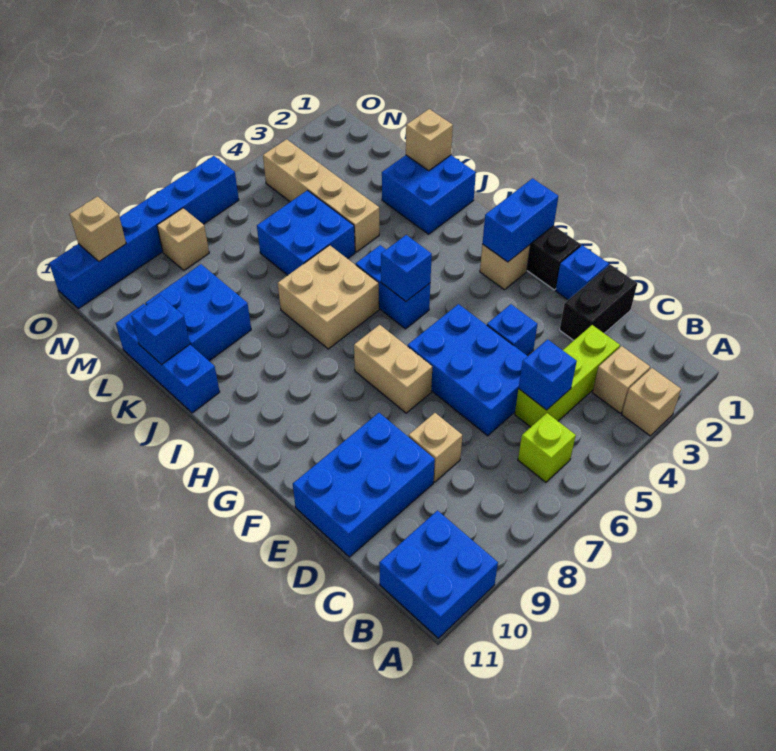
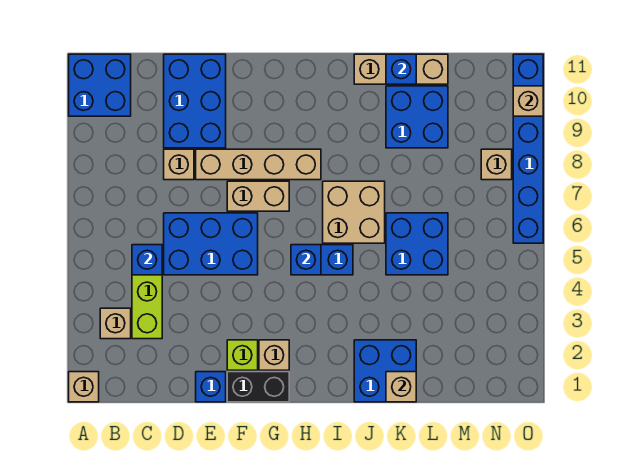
tan 1x1 brick [622,368,681,436] -> tan 1x1 brick moved to [69,372,99,402]
lime 1x1 brick [518,413,576,482] -> lime 1x1 brick moved to [227,340,258,370]
black 1x2 brick [560,265,637,340] -> none
blue 1x1 brick [487,304,537,356] -> none
blue 1x2 brick [482,178,558,262] -> none
blue 1x3 brick [116,304,220,413] -> tan 1x3 brick [354,54,448,84]
tan 1x4 brick [263,139,379,252] -> tan 1x4 brick moved to [196,149,321,180]

